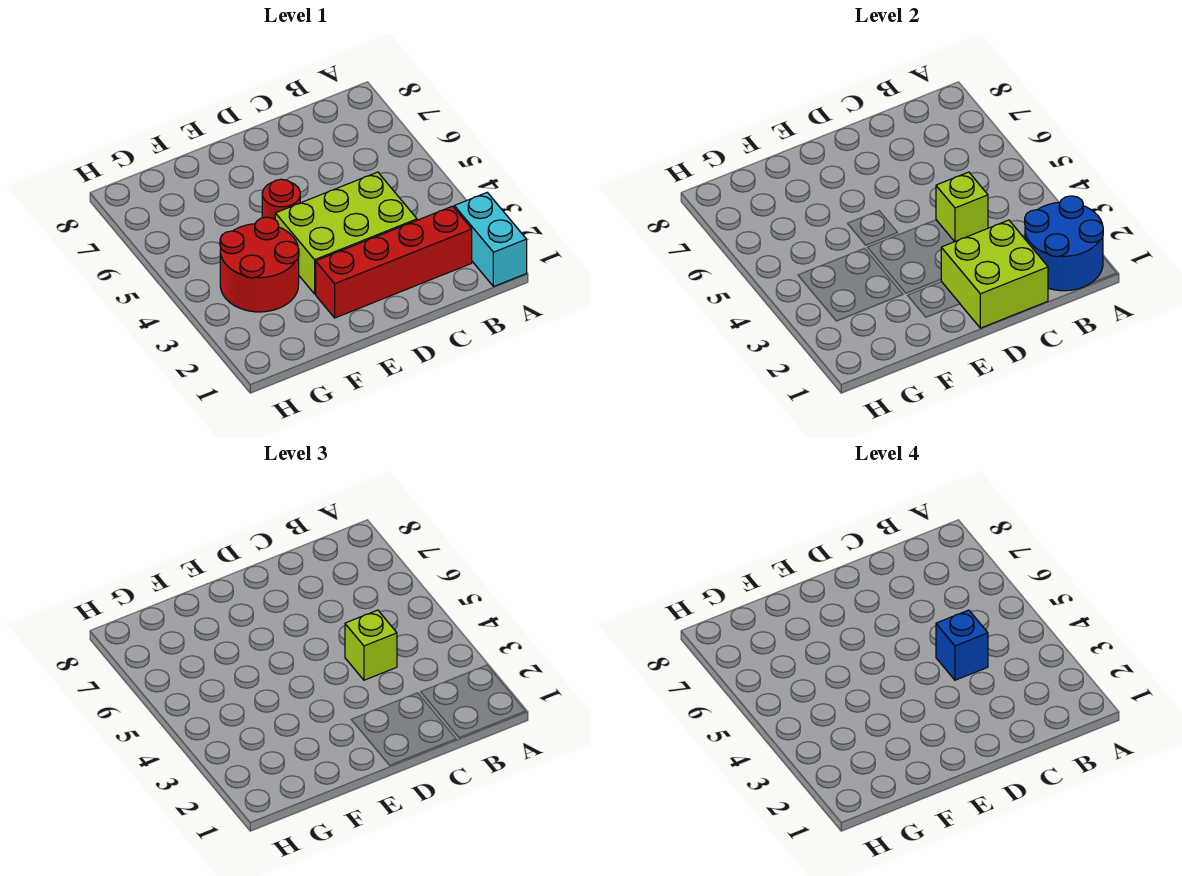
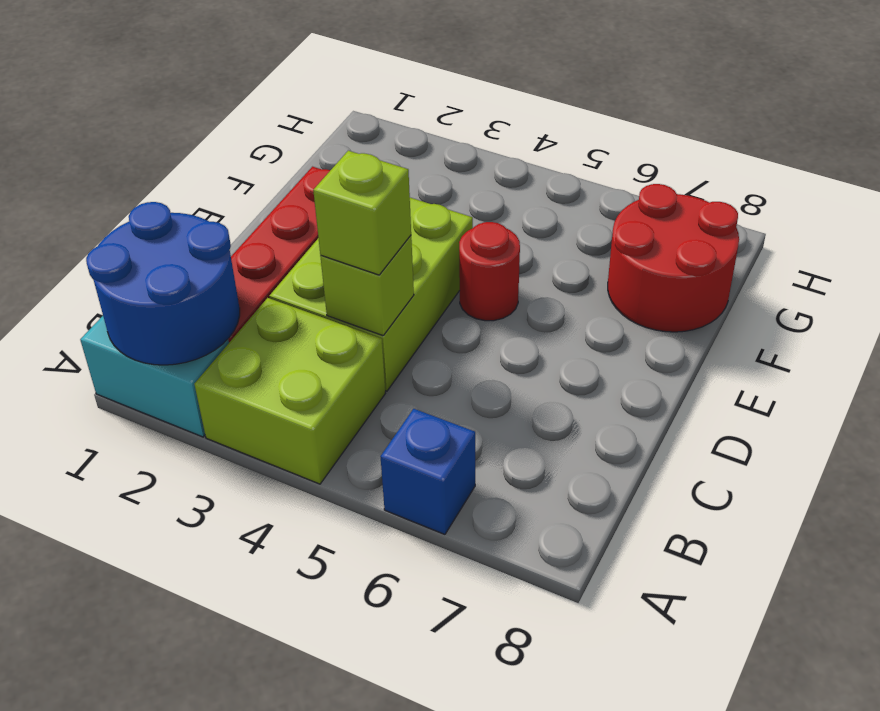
lime 2x2 brick [941,220,1048,328] -> lime 2x2 brick moved to [194,298,386,484]
blue 1x1 brick [936,610,988,680] -> blue 1x1 brick moved to [380,409,475,534]
red 2x2 round brick [220,217,299,312] -> red 2x2 round brick moved to [608,184,739,332]

